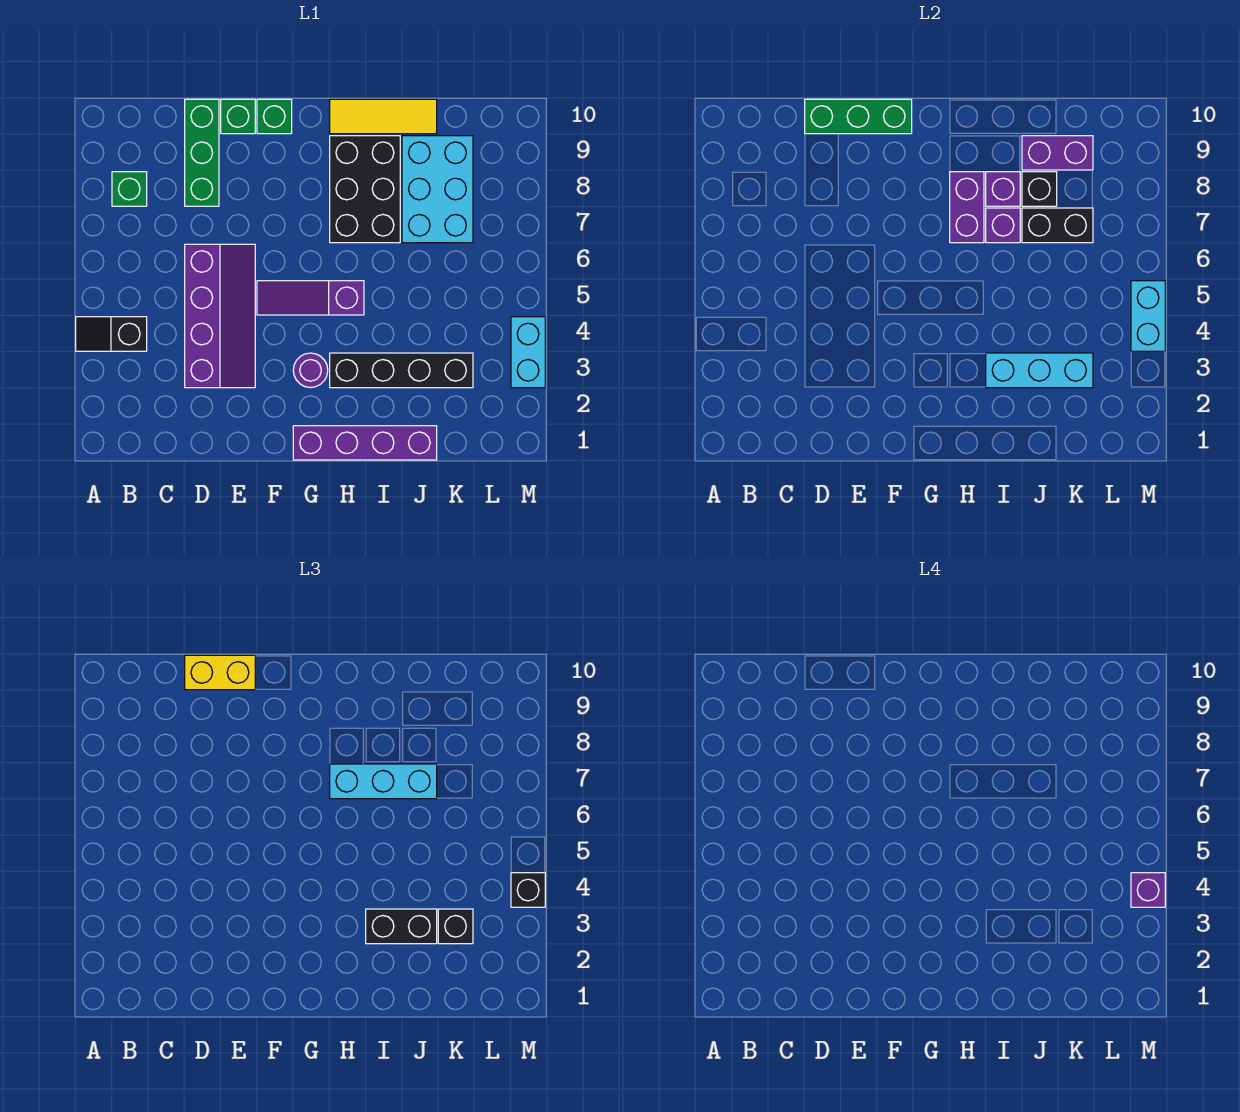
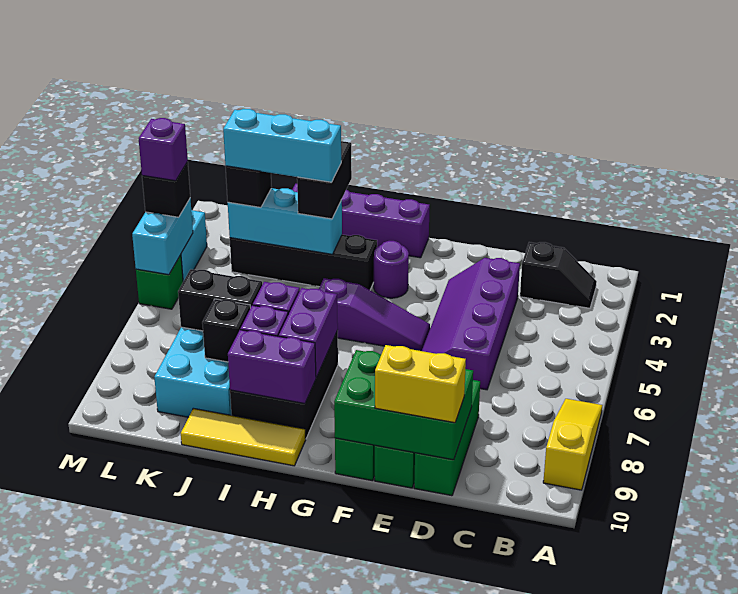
black 1x2 slope [76,317,147,351] -> black 1x2 slope moved to [520,242,597,308]
none -> yellow 1x3 slope [543,399,602,490]
green 1x1 brick [112,172,147,206] -> green 1x1 brick moved to [136,255,183,309]
green 1x3 brick [805,99,912,134] -> green 2x3 brick [334,350,473,460]
cyan 1x3 brick [330,764,437,799] -> cyan 1x3 brick moved to [223,109,341,182]
black 1x2 brick [366,909,437,944] -> black 1x2 brick turned to [297,141,352,219]
purple 1x2 brick [1022,136,1093,170] -> purple 1x2 brick moved to [228,330,316,404]

